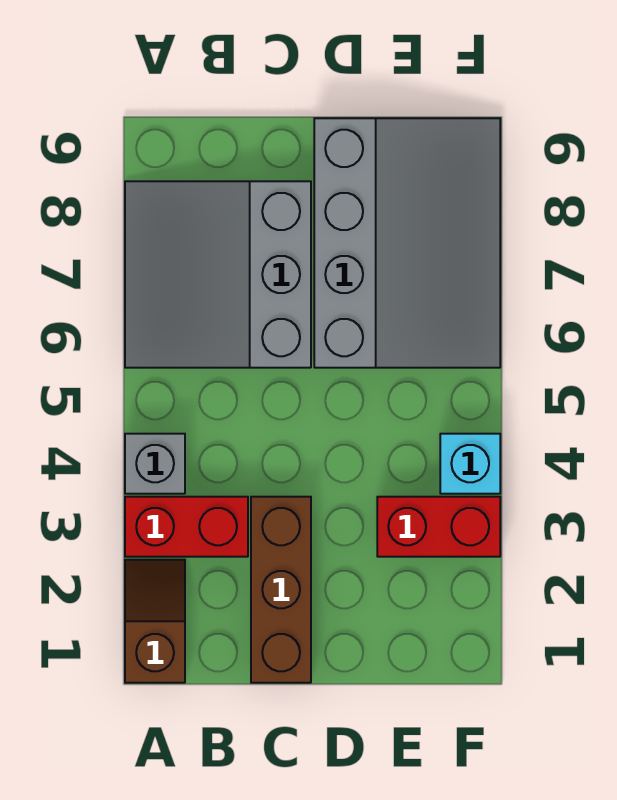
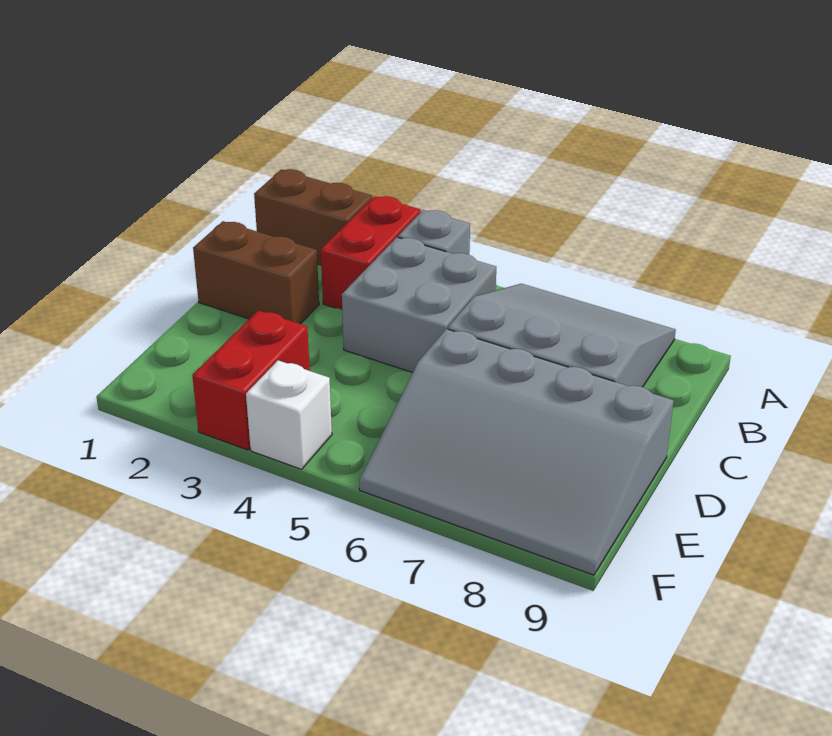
brown 1x2 slope [125,560,185,683] -> brown 1x2 brick [254,169,372,266]
none -> grey 2x2 brick [342,237,496,373]
brown 1x3 brick [251,497,311,683] -> brown 1x2 brick [193,221,319,324]
cyan 1x1 brick [440,434,500,494] -> white 1x1 brick [246,360,332,469]

